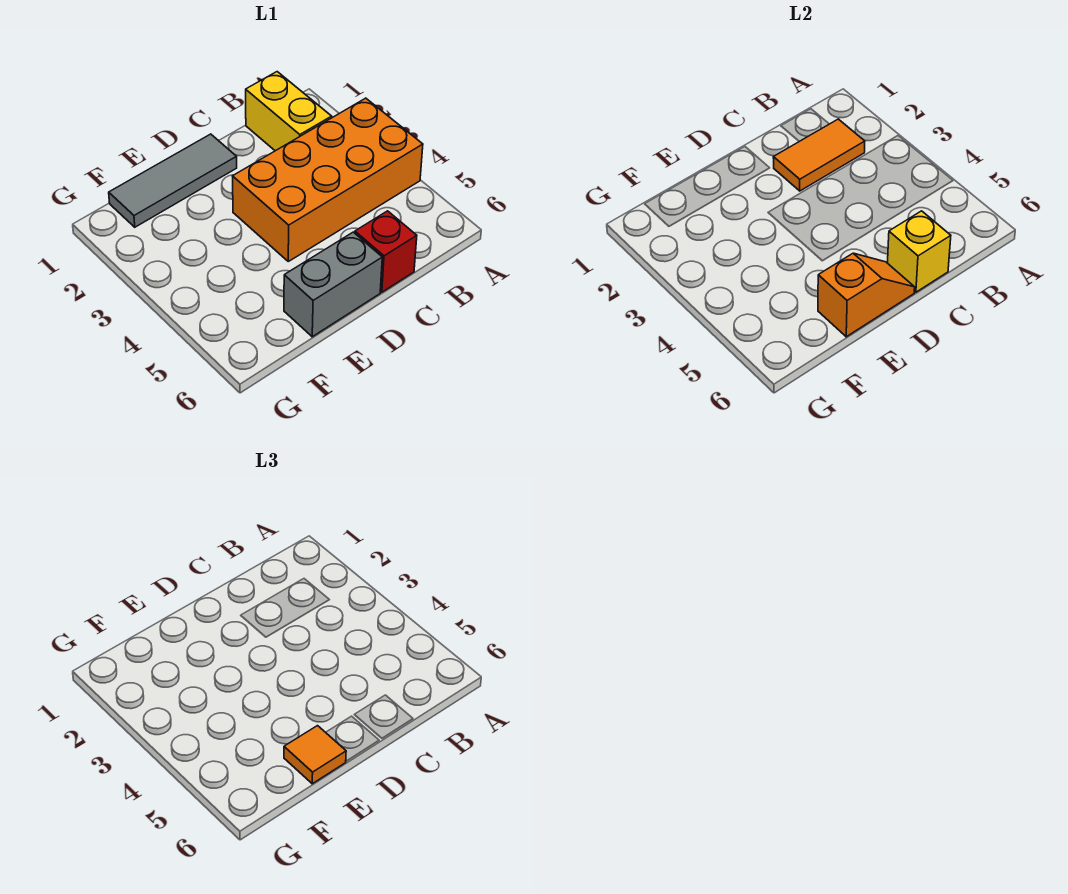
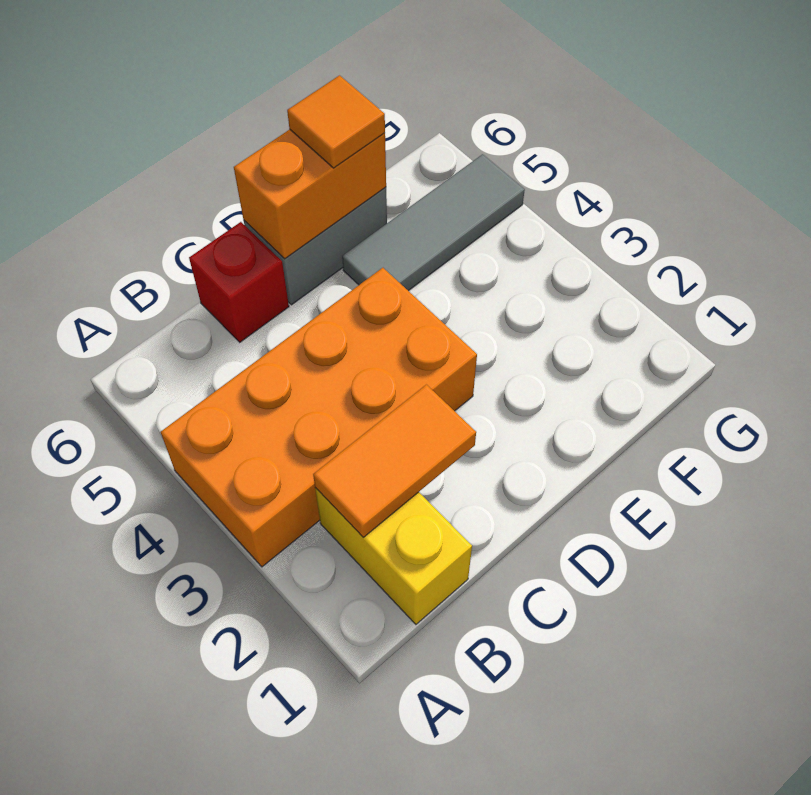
yellow 1x1 brick [888,211,951,292] -> none
grey 1x3 tile [109,134,237,227] -> grey 1x3 tile moved to [342,154,525,291]
orange 1x2 slope [818,253,915,337] -> orange 1x2 brick [234,129,386,259]

